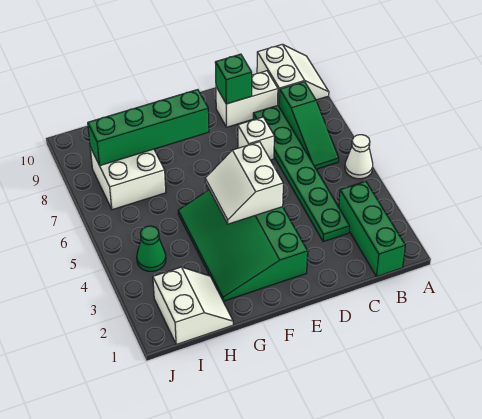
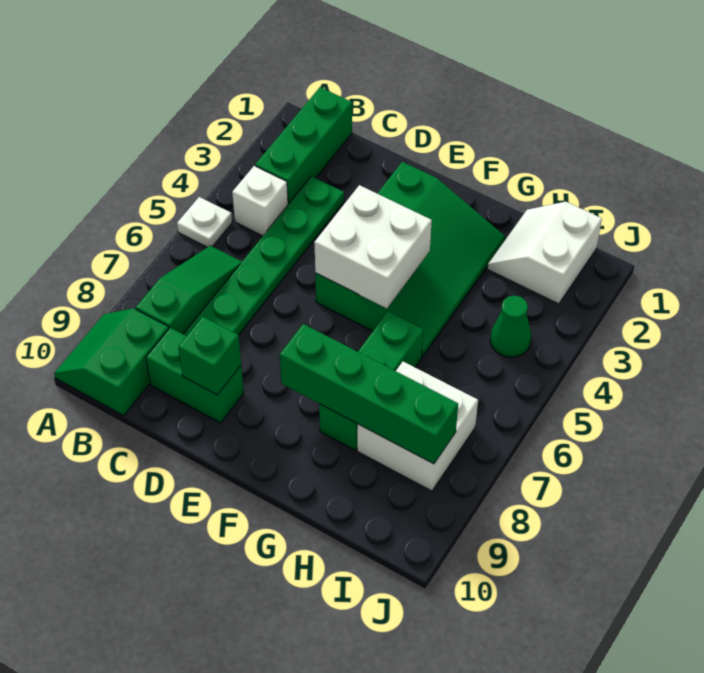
white 1x1 cone [345,135,373,179] -> white 1x1 plate [177,197,232,247]
white 2x2 slope [257,44,329,106] -> green 2x2 slope [54,308,169,415]
white 1x2 brick [216,71,278,127] -> green 1x2 brick [146,328,244,423]
white 1x1 brick [238,117,274,160] -> white 1x1 brick moved to [232,166,288,236]
white 2x2 slope [205,142,283,224] -> white 2x2 brick [314,185,432,308]
none -> green 1x3 brick [319,312,423,450]

